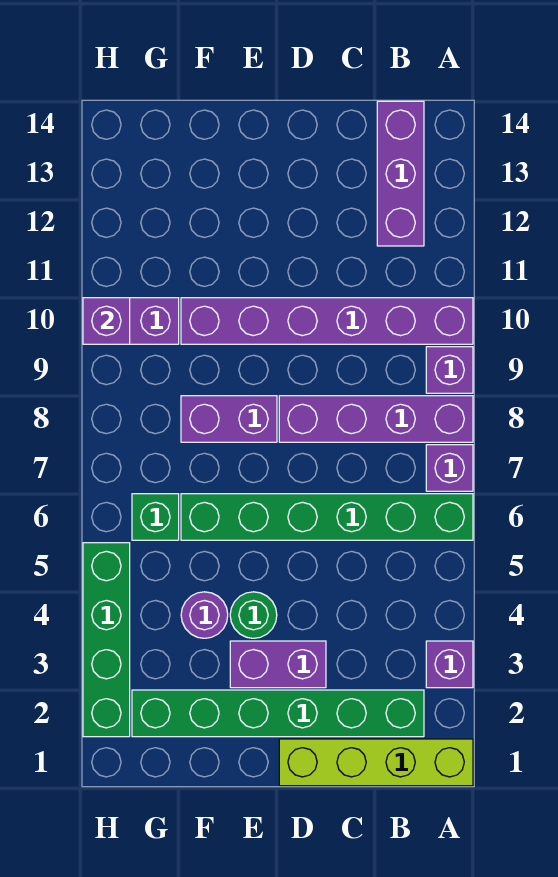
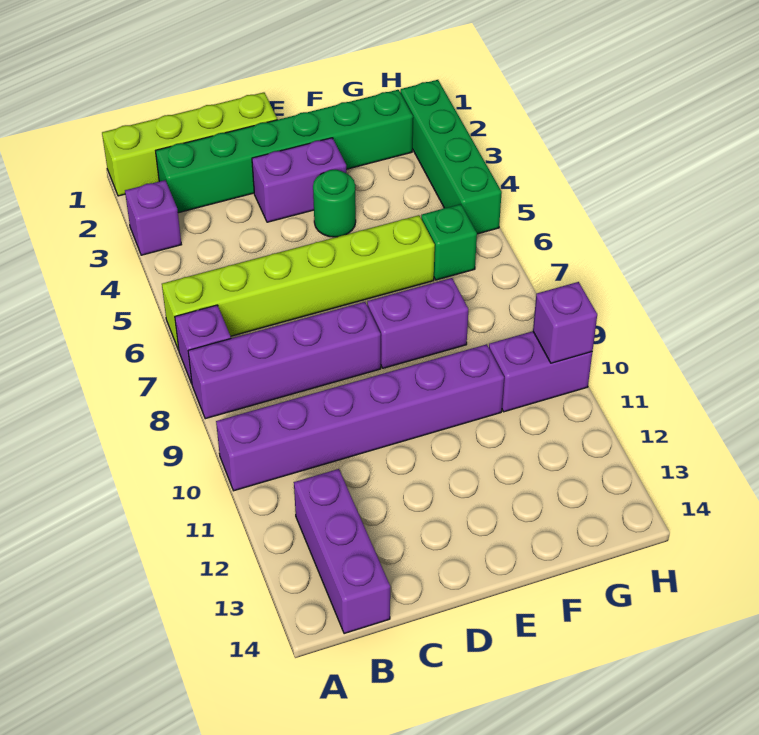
green 1x6 brick [181,494,473,540] -> lime 1x6 brick [162,215,435,350]
purple 1x1 brick [426,347,473,393] -> none
purple 1x1 round brick [181,592,228,638] -> none

